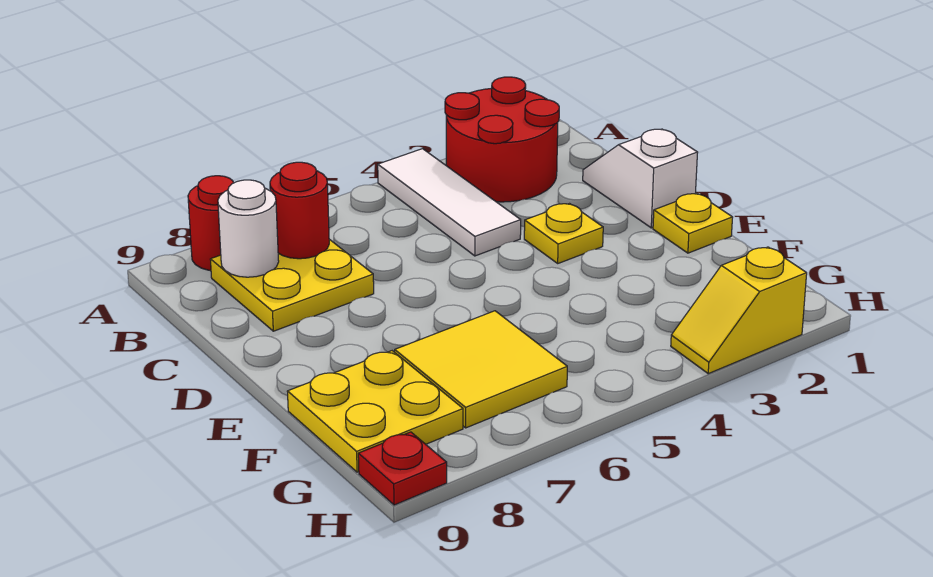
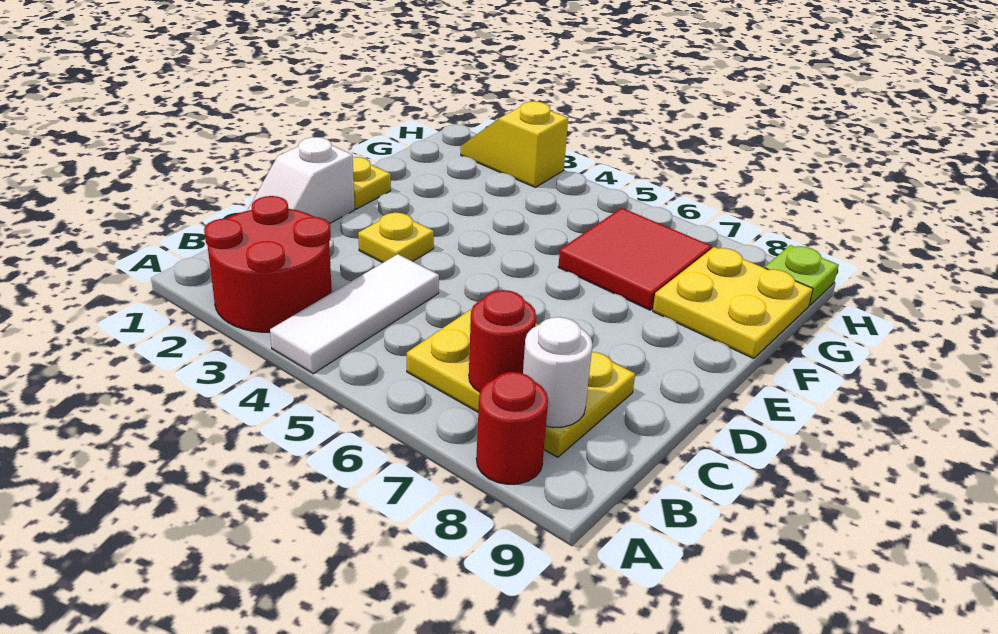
yellow 2x2 plate [210,239,374,331] -> yellow 2x3 plate [407,309,635,457]
yellow 2x2 tile [395,311,567,428] -> red 2x2 tile [558,208,712,310]
yellow 1x2 slope [671,247,807,374] -> yellow 1x2 slope turned to [461,101,568,187]
red 1x1 plate [358,432,447,505] -> lime 1x1 plate [765,245,839,306]

